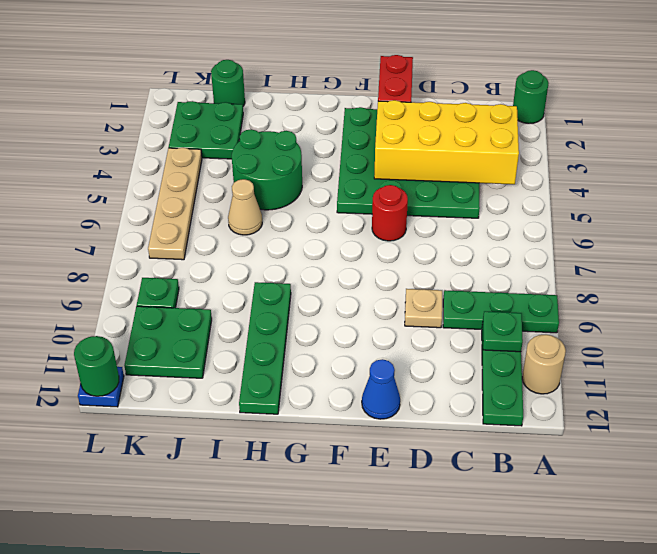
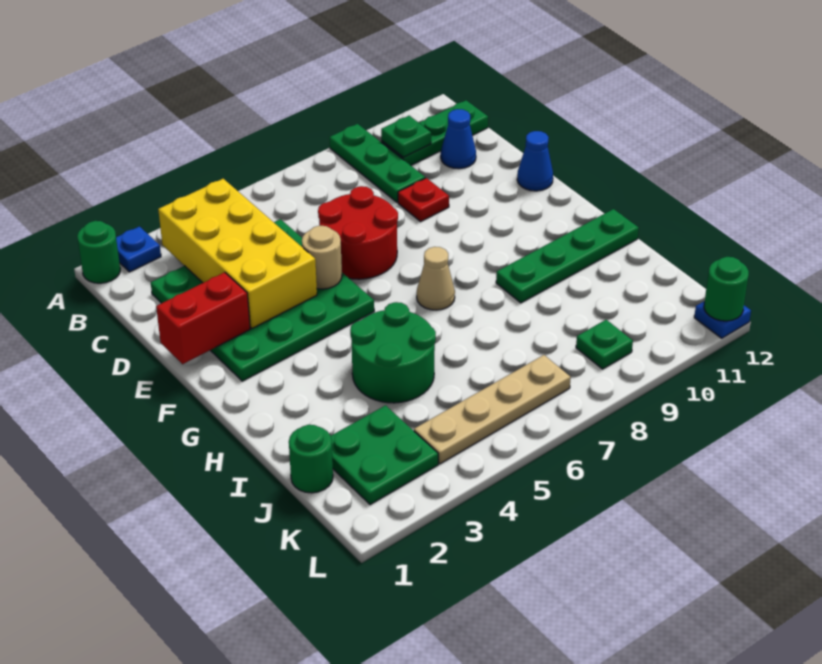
none -> blue 1x1 plate [116,226,161,272]
tan 1x1 round brick [522,335,566,394] -> tan 1x1 round brick moved to [302,226,342,289]
none -> blue 1x1 cone [441,109,476,169]
tan 1x1 plate [405,289,442,328] -> red 1x1 plate [398,178,449,221]
red 1x1 round brick [372,185,408,241] -> red 2x2 round brick [318,186,398,279]
tan 1x1 cone [228,179,262,235] -> tan 1x1 cone moved to [417,247,455,310]
green 2x2 plate [124,306,212,378] -> none

